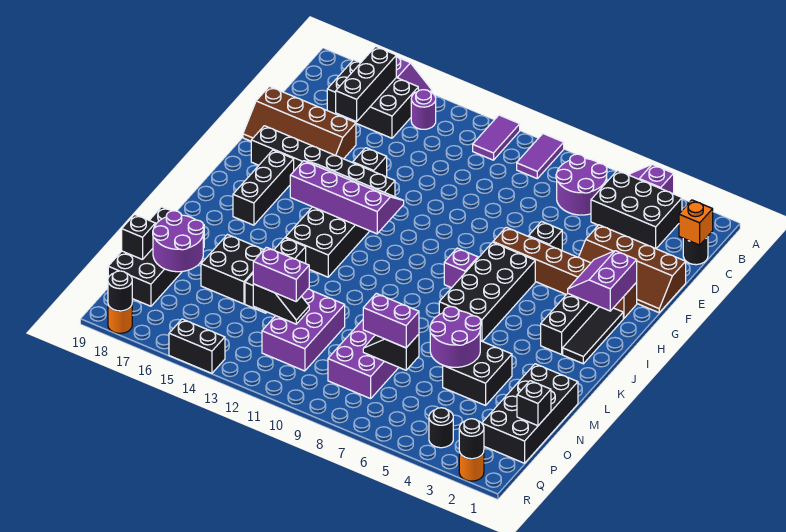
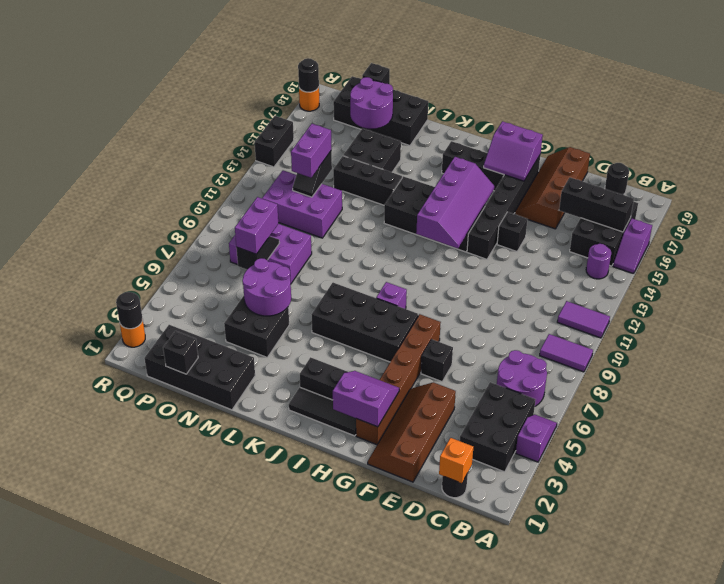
none -> purple 2x2 slope [484,121,543,181]
black 1x1 round brick [429,408,453,448] -> black 1x1 round brick moved to [605,163,629,195]

